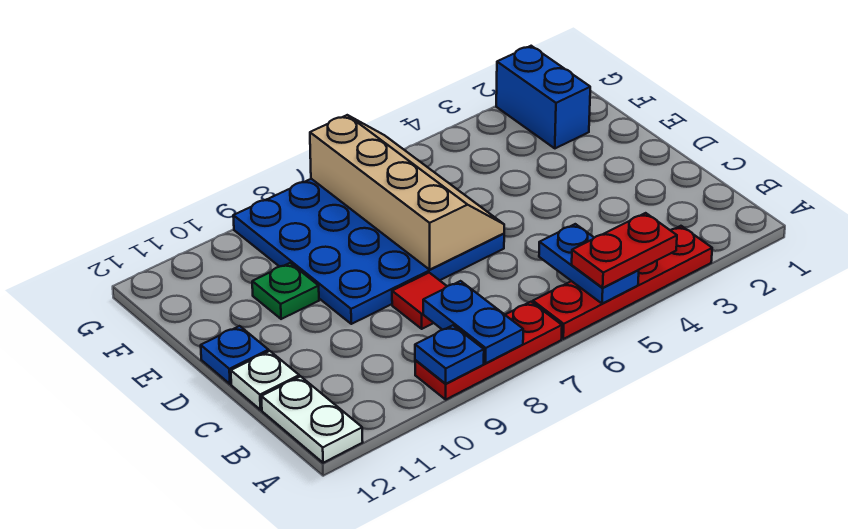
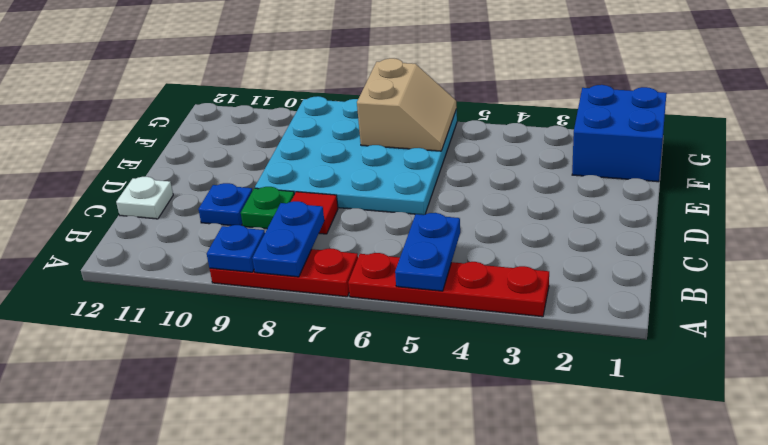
red 1x2 plate [572,213,677,288] -> none
white 1x2 plate [261,376,363,463] -> none
blue 4x4 plate [233,179,504,324] -> cyan 4x4 plate [255,96,457,215]
tan 2x4 slope [310,115,504,270] -> tan 2x2 slope [357,58,457,151]
blue 1x1 plate [201,326,269,384] -> blue 1x1 plate moved to [198,183,253,226]
green 1x1 plate [252,263,319,319] -> green 1x1 plate moved to [241,187,294,229]
blue 1x2 brick [496,46,590,148] -> blue 2x2 brick [572,85,667,182]

